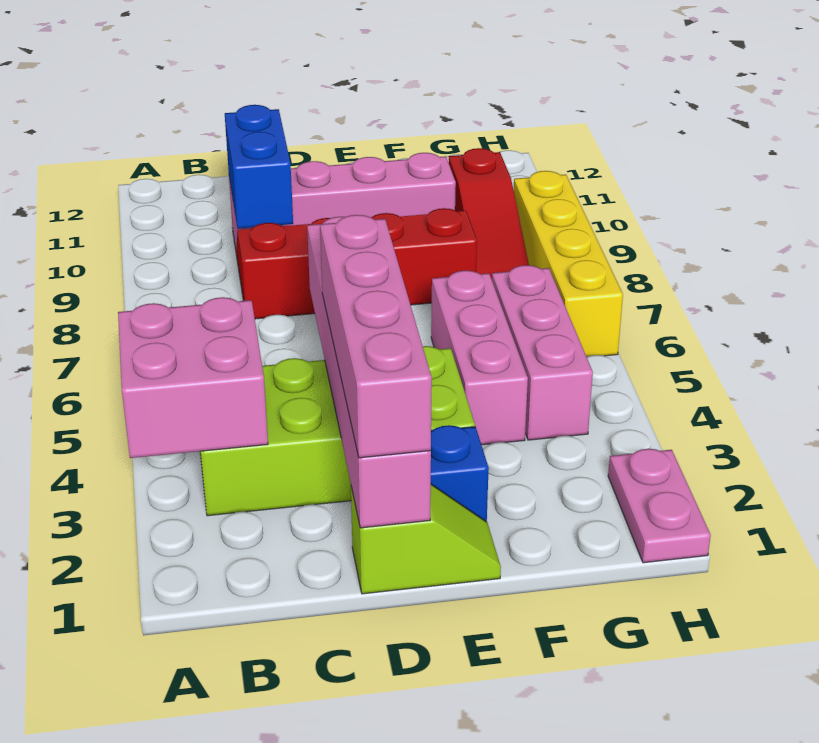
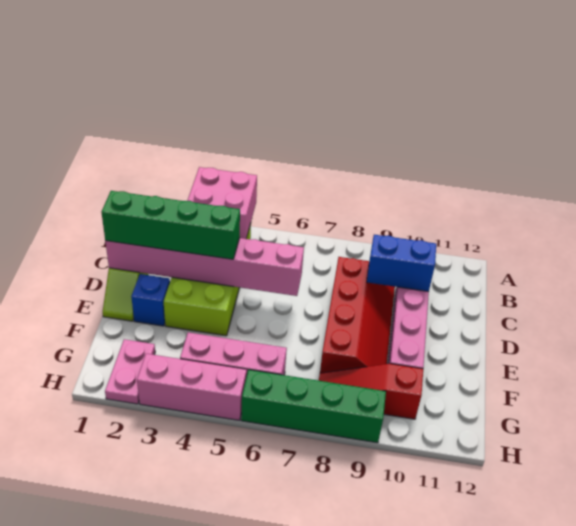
pink 1x4 brick [320,215,432,458] -> green 1x4 brick [101,191,240,259]
pink 1x3 brick [431,271,528,445] -> pink 1x3 brick moved to [137,354,247,420]
pink 1x2 plate [608,449,711,563] -> pink 1x2 plate turned to [105,339,155,404]
yellow 1x4 brick [514,171,623,357] -> green 1x4 brick [241,370,386,443]

